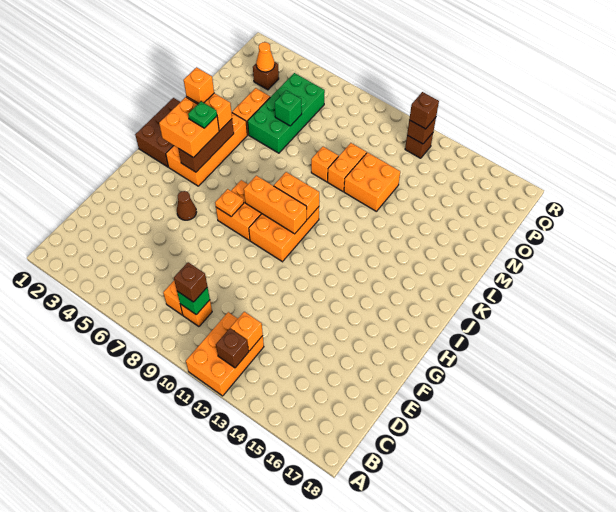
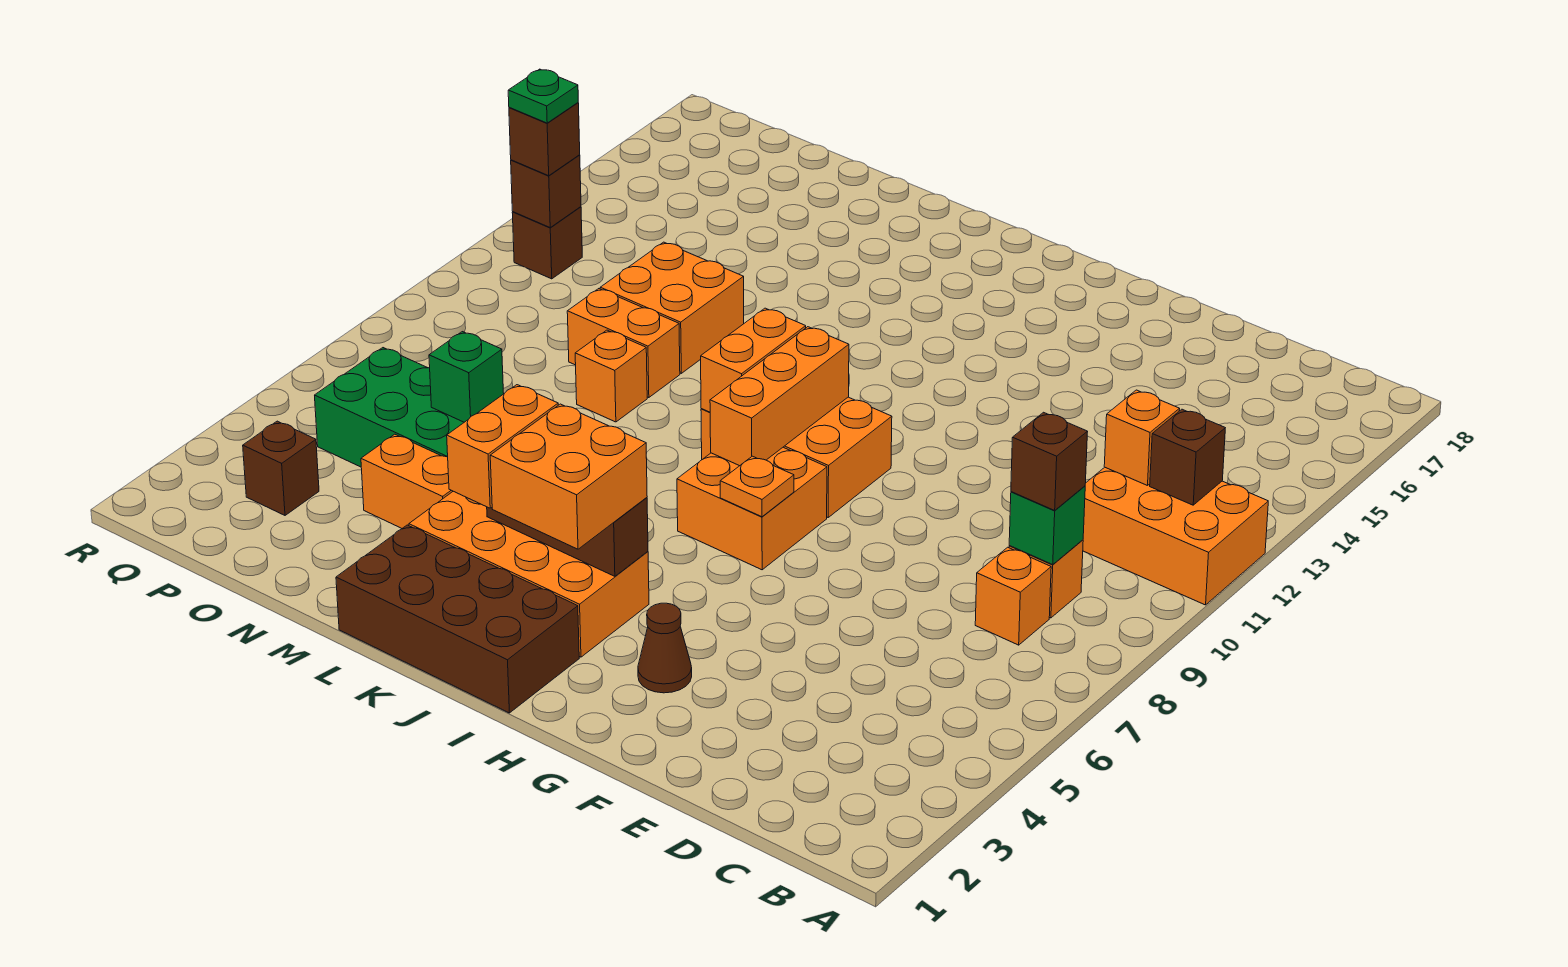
brown 1x1 cone [177,191,197,220] -> brown 1x1 cone moved to [638,603,692,693]
brown 2x3 brick [135,98,180,167] -> brown 2x4 brick [336,525,579,713]
green 1x1 plate [188,101,217,128] -> green 1x1 plate moved to [508,69,578,123]
orange 1x1 brick [184,67,214,103] -> none
orange 1x1 cone [256,42,275,72] -> none

